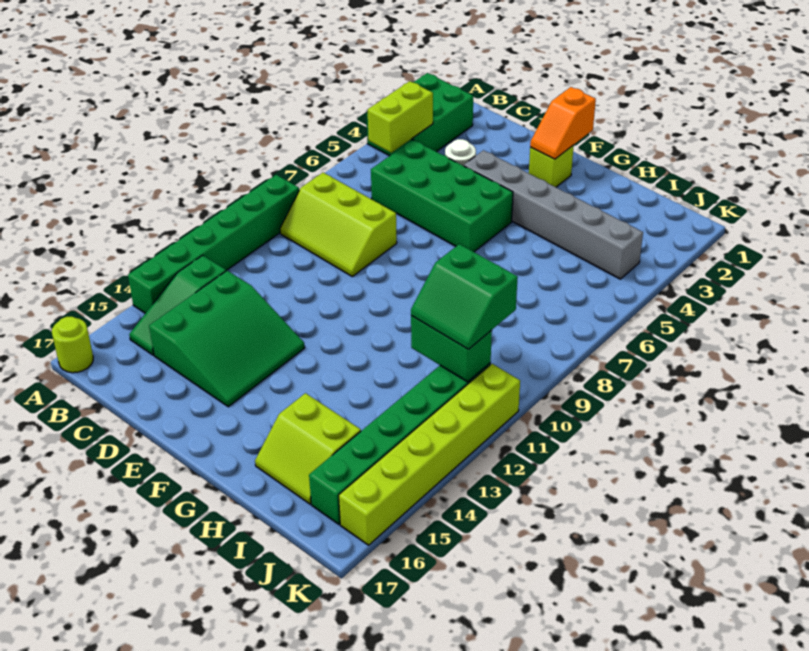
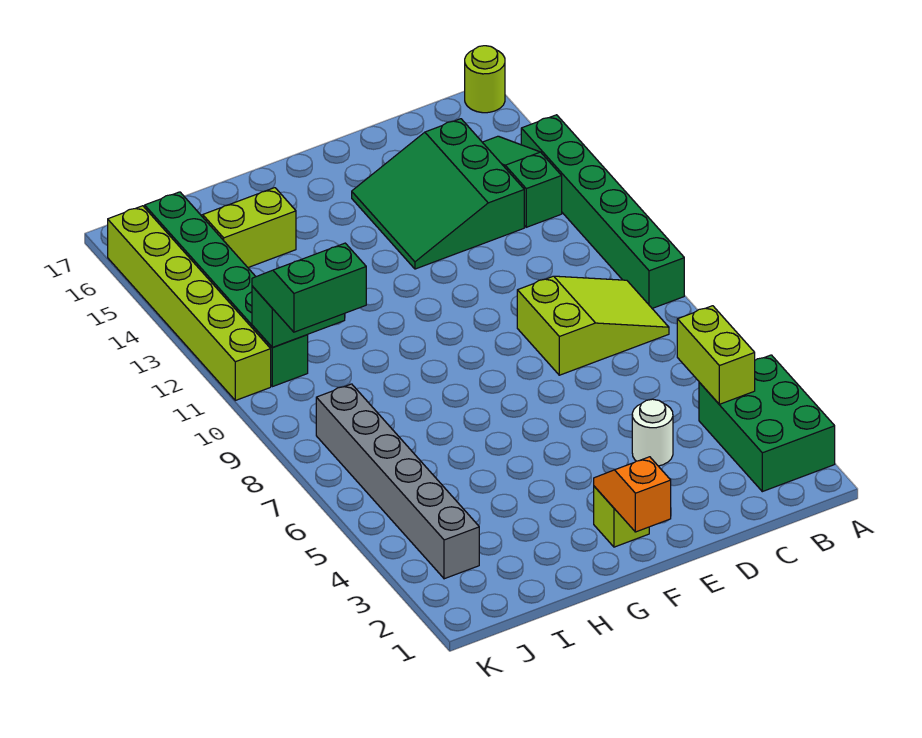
lime 2x3 slope [280,173,397,277] -> lime 2x3 slope turned to [517,276,669,375]
green 2x4 brick [371,140,513,252] -> none
grey 1x6 brick [464,150,643,279] -> grey 1x6 brick turned to [316,384,479,579]

